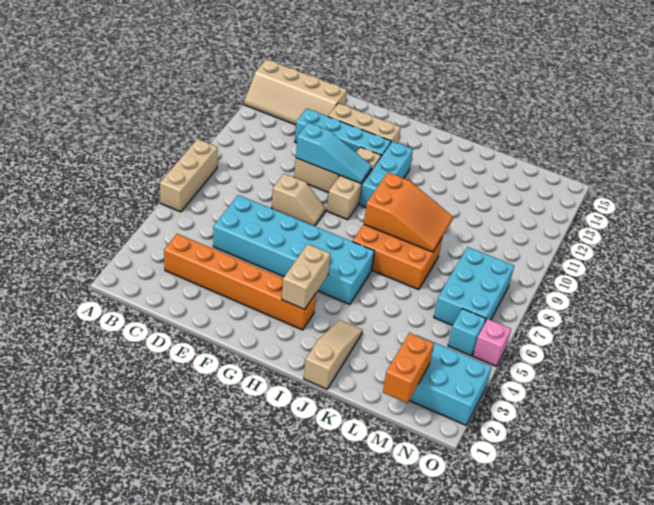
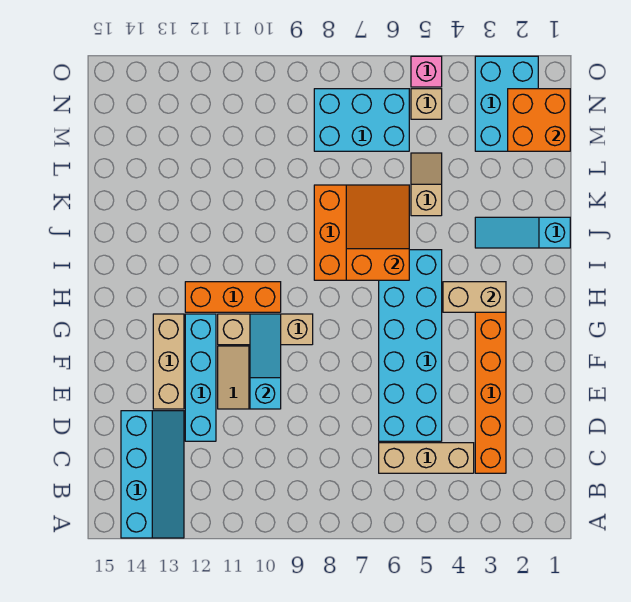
tan 1x3 brick [160,139,218,212] -> tan 1x3 brick moved to [379,443,474,473]
tan 2x4 slope [244,59,347,125] -> cyan 2x4 slope [121,411,184,538]
tan 1x2 slope [272,174,326,226] -> tan 1x2 slope moved to [411,153,442,216]
cyan 1x3 brick [360,141,413,207] -> orange 1x3 brick [185,282,281,312]
orange 2x3 slope [364,172,453,252] -> orange 2x3 slope moved to [346,185,409,280]
tan 1x3 slope [304,320,363,389] -> cyan 1x3 slope [475,217,570,248]
orange 1x2 brick [383,333,434,403] -> orange 2x2 brick [508,89,570,151]
cyan 1x1 brick [448,309,486,356] -> tan 1x1 brick [411,89,442,119]

